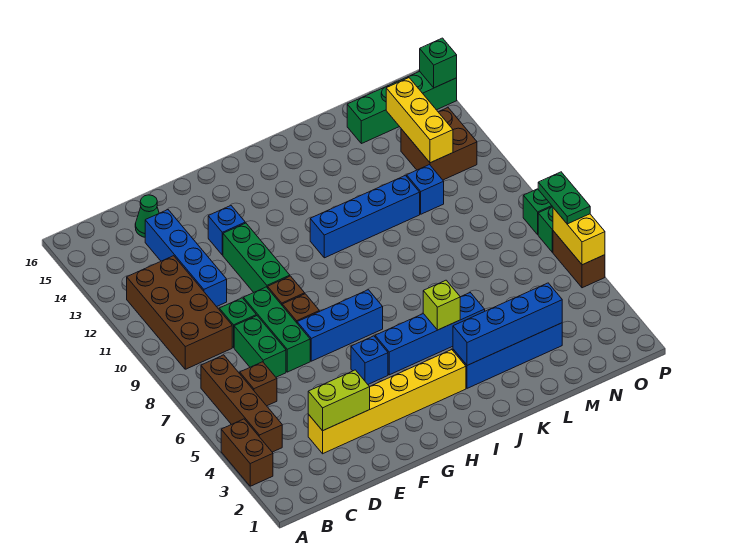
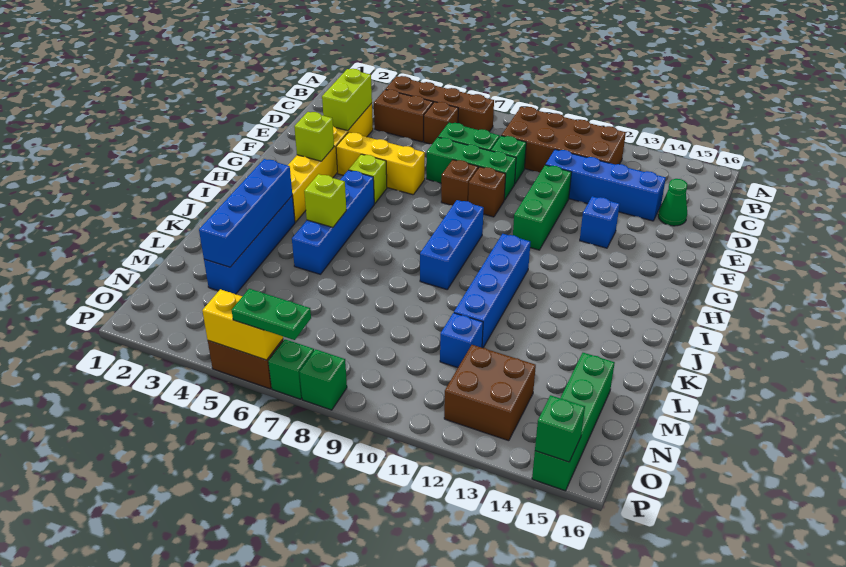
brown 1x2 brick [221,419,273,486] -> brown 1x2 brick moved to [374,90,433,142]
blue 1x3 brick [297,290,383,361] -> blue 1x3 brick moved to [420,200,484,289]
green 1x3 brick [223,223,290,292] -> green 1x3 brick turned to [513,165,571,250]
none -> lime 1x1 brick [294,112,334,161]
blue 1x1 brick [351,336,388,384] -> lime 1x1 brick [349,154,387,204]
yellow 1x3 brick [386,78,453,163] -> yellow 1x3 brick moved to [336,132,425,195]

